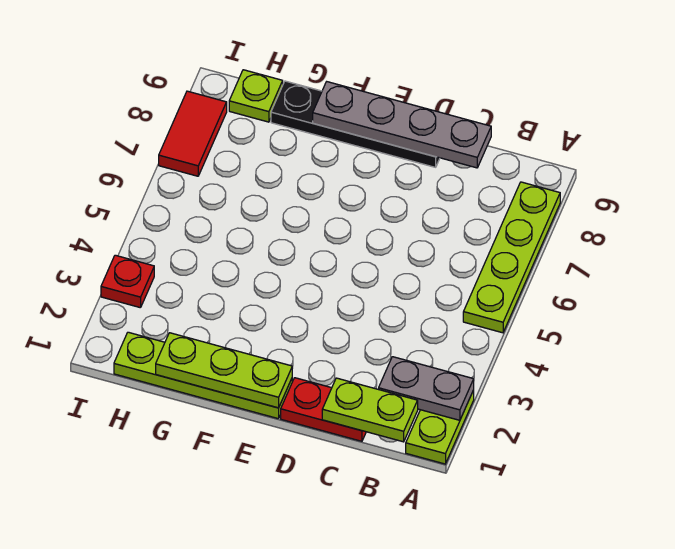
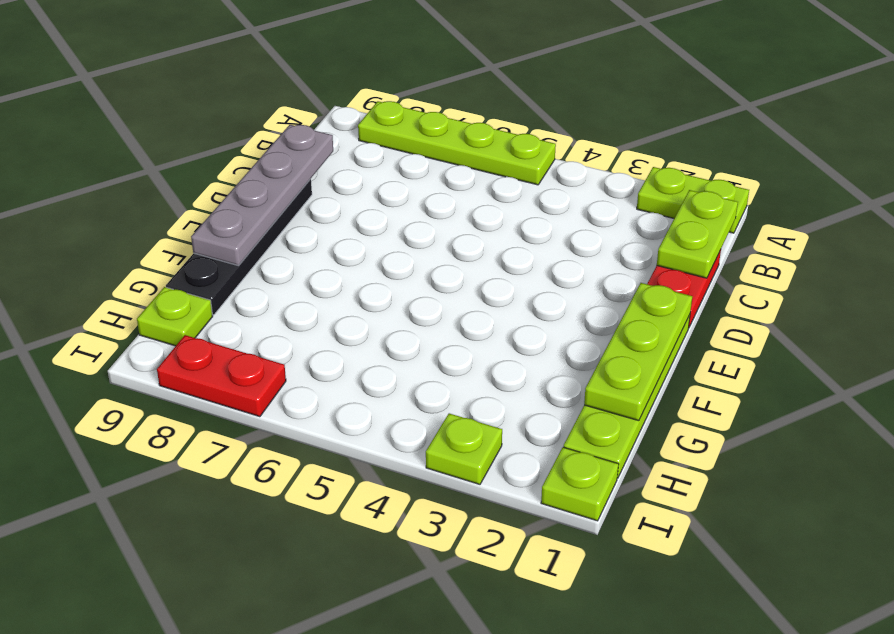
grey 1x2 plate [379,357,474,420] -> none
none -> lime 1x1 plate [541,447,619,521]
red 1x1 plate [101,255,154,308] -> lime 1x1 plate [426,413,502,484]
red 1x2 tile [159,91,227,176] -> red 1x2 plate [157,335,286,417]

